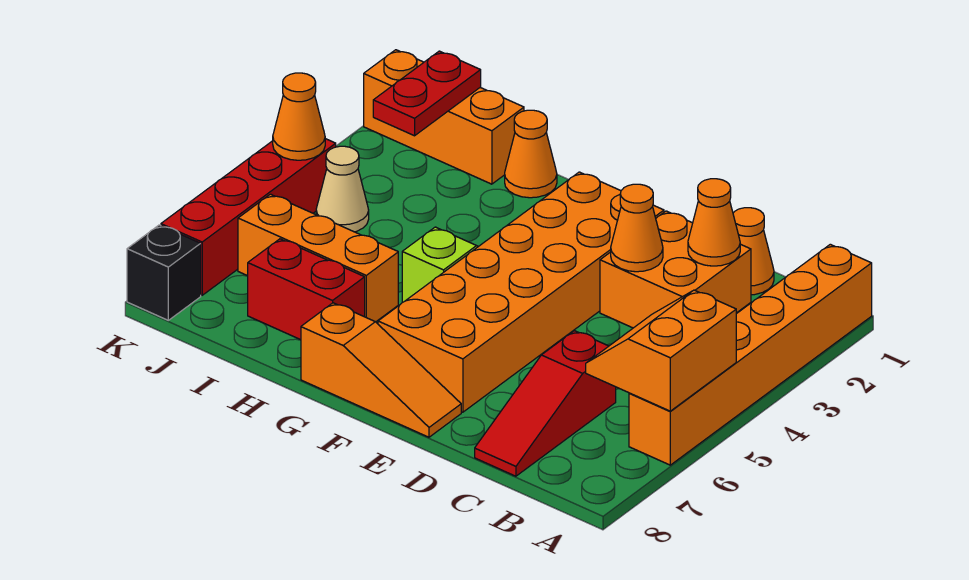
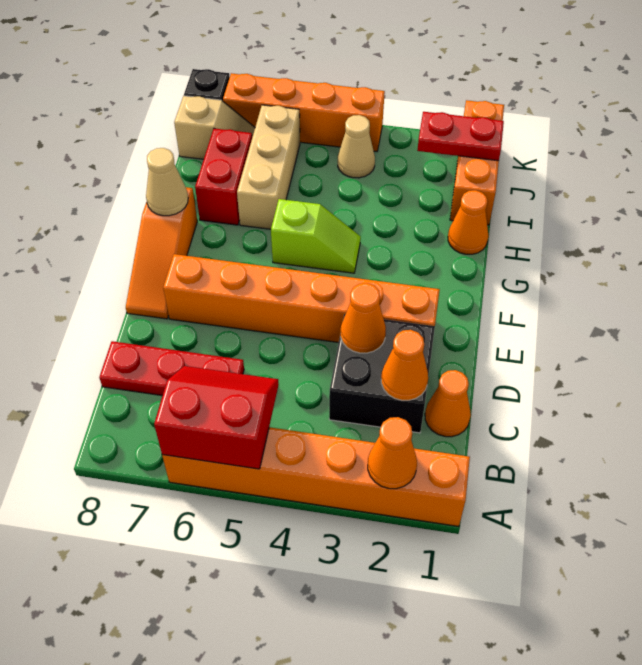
orange 2x2 slope [586,290,736,411] -> red 2x2 slope [154,366,279,469]
orange 2x2 brick [600,211,751,328] -> black 2x2 brick [329,314,435,433]
red 1x3 slope [475,331,616,476] -> red 1x3 plate [99,341,244,396]
orange 2x6 brick [378,172,664,412] -> orange 1x6 brick [163,254,440,343]
none -> tan 1x1 cone [146,148,188,216]
orange 1x3 brick [238,194,398,322] -> tan 1x3 brick [237,105,300,229]
none -> tan 1x2 slope [174,96,255,159]
red 1x4 brick [161,139,336,295] -> orange 1x4 brick [223,73,385,151]
orange 1x1 cone [273,73,325,160] -> orange 1x1 cone moved to [368,417,417,489]

